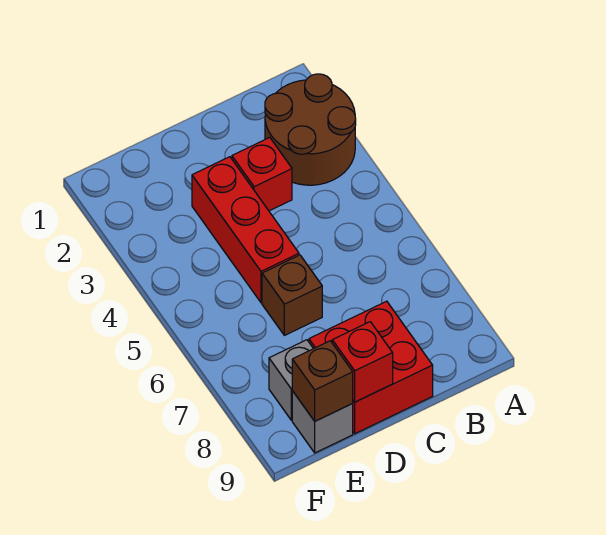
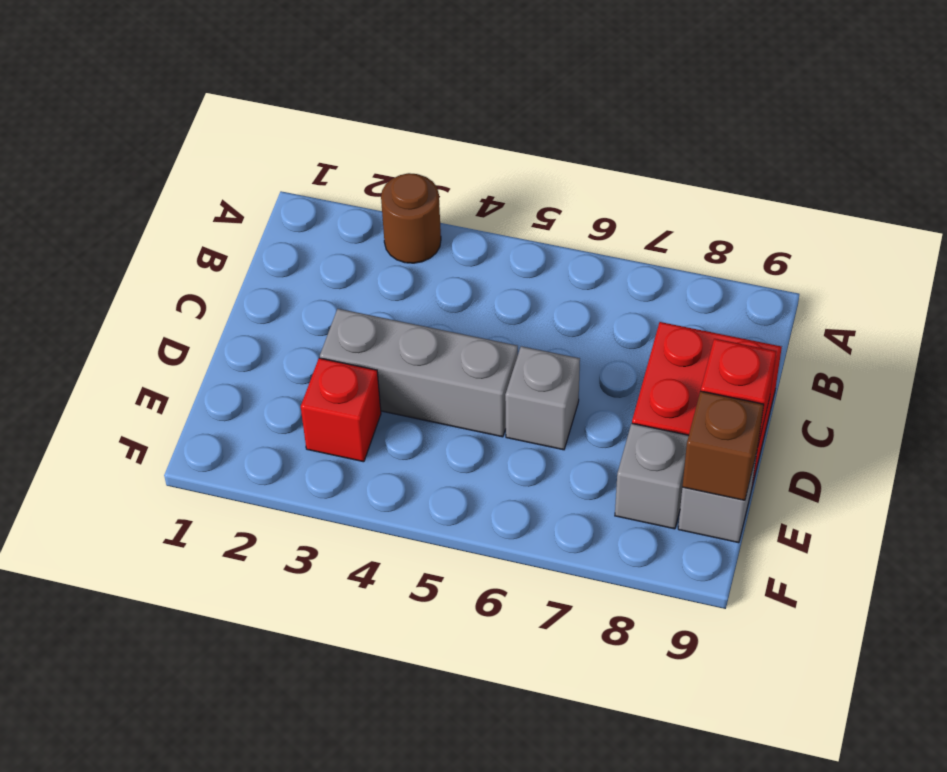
brown 2x2 round brick [265,74,356,185] -> brown 1x1 round brick [381,173,441,263]
red 1x1 brick [232,137,292,211] -> red 1x1 brick moved to [301,358,381,462]
red 1x3 brick [192,157,299,303] -> grey 1x3 brick [320,309,518,437]
brown 1x1 brick [262,255,322,335] -> grey 1x1 brick [505,346,580,450]

